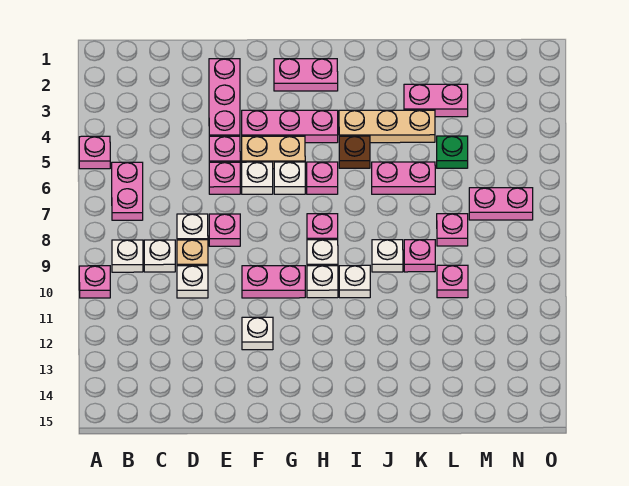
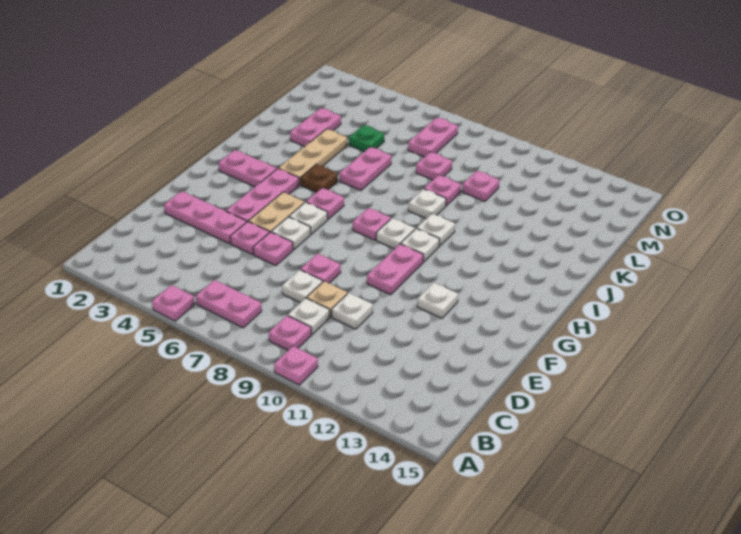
white 1x1 plate [112,240,143,272] -> pink 1x1 plate [269,316,311,350]
pink 1x2 plate [274,59,338,91] -> pink 1x2 plate turned to [218,150,277,187]

